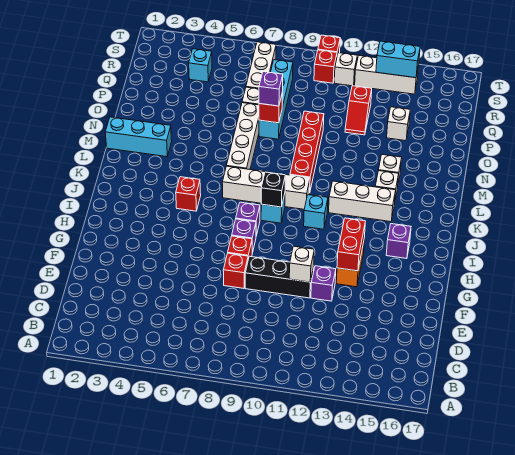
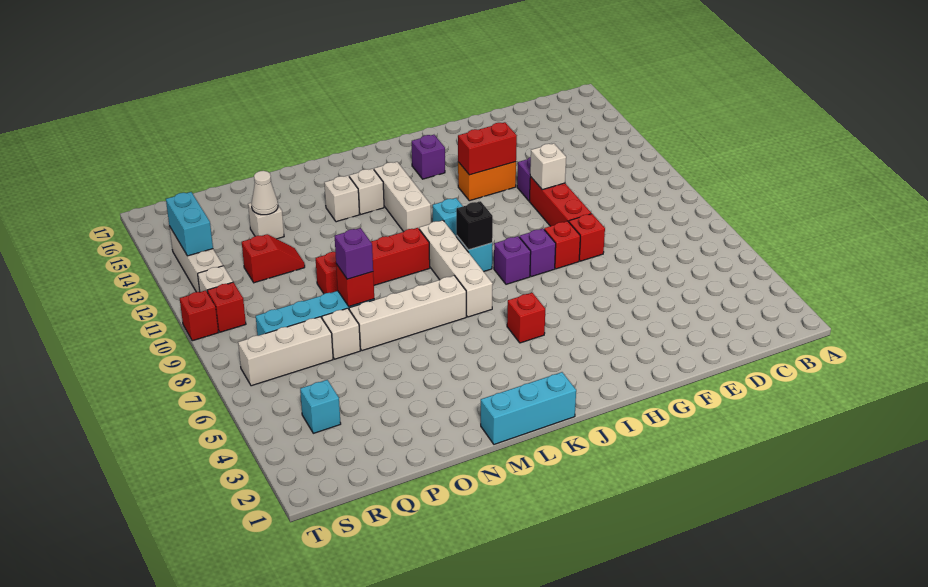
black 1x3 brick [245,256,314,298] -> red 1x3 brick [529,177,591,226]
cyan 1x3 brick [105,117,172,157] -> cyan 1x3 brick turned to [481,372,576,444]
none -> white 1x1 cone [251,171,278,215]

